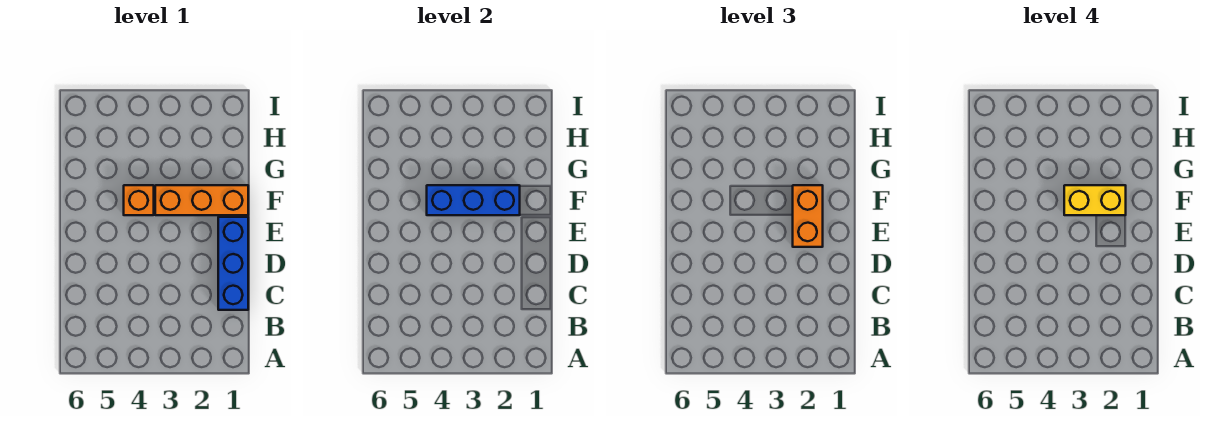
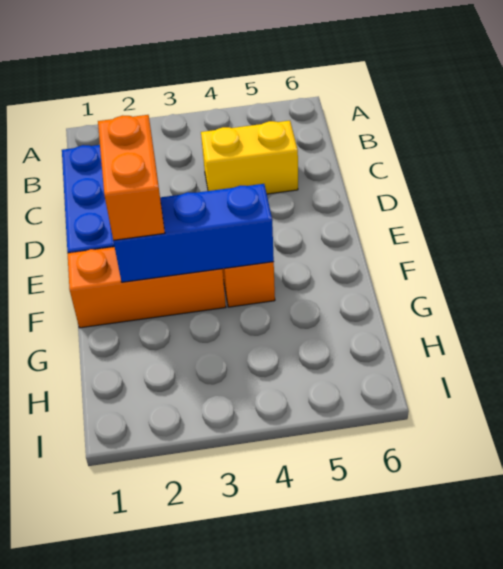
yellow 1x2 brick [1064,185,1126,215] -> yellow 1x2 brick moved to [201,121,298,194]

